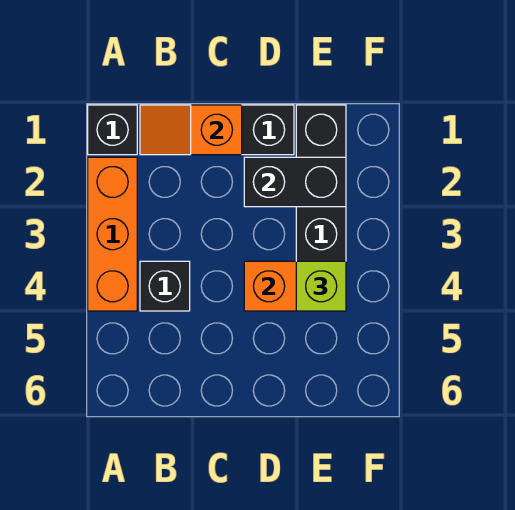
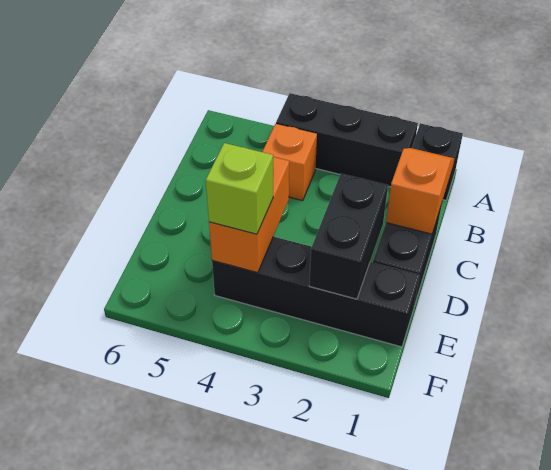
orange 1x3 brick [88,157,137,311] -> black 1x3 brick [276,93,418,187]
black 1x1 brick [140,261,190,311] -> orange 1x1 brick [263,124,317,201]

